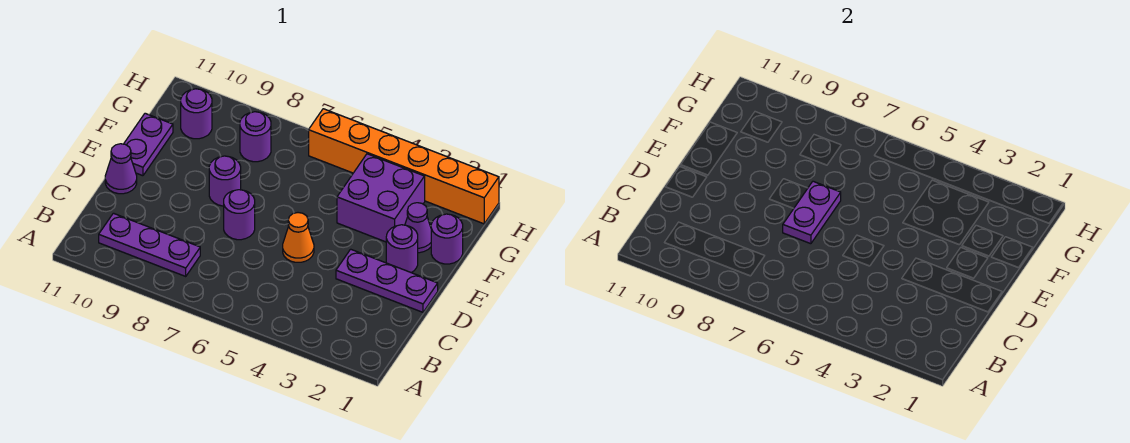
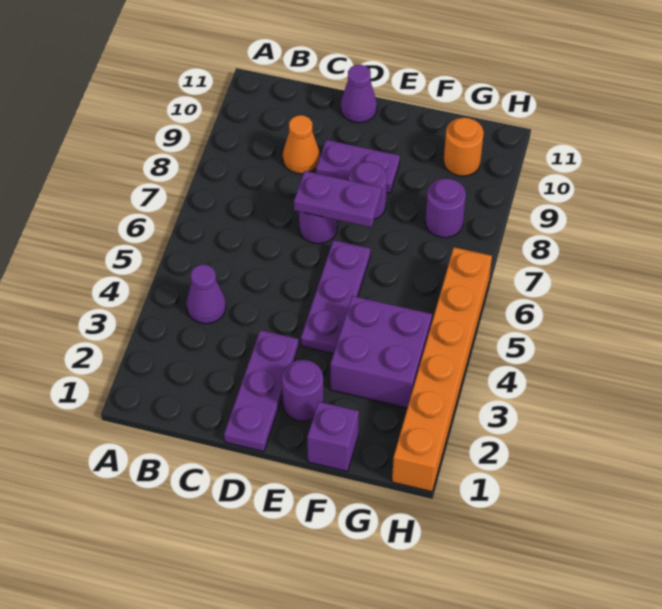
purple 1x3 plate [99,213,200,276] -> purple 1x3 plate moved to [301,240,370,354]
orange 1x1 cone [283,213,314,262] -> orange 1x1 cone moved to [283,115,320,174]
purple 1x2 plate [124,113,173,176] -> purple 1x2 plate moved to [316,140,400,193]
purple 1x1 round brick [431,214,463,264] -> purple 1x1 brick [307,402,359,472]
purple 1x1 cone [405,203,431,253] -> purple 1x1 cone moved to [186,265,226,324]
purple 1x1 round brick [181,89,212,139] -> orange 1x1 round brick [444,118,484,176]

